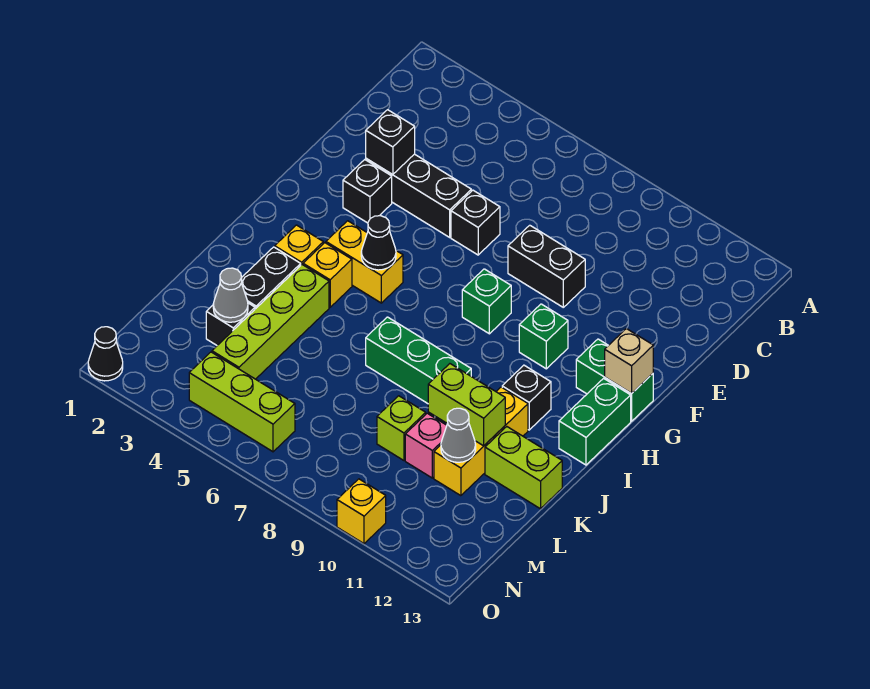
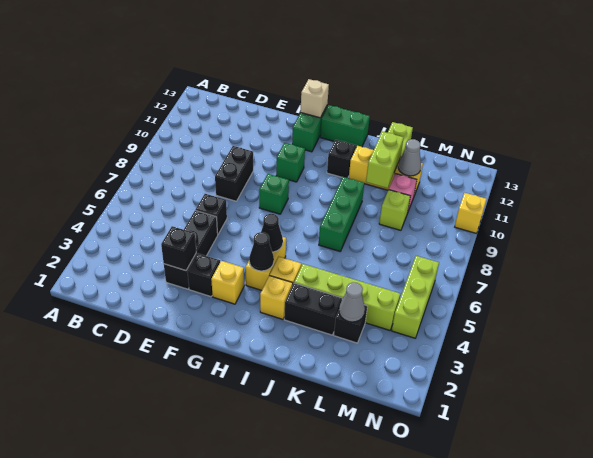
none -> yellow 1x1 brick [211,261,244,304]
black 1x1 cone [88,327,123,381] -> black 1x1 cone moved to [249,232,274,271]

